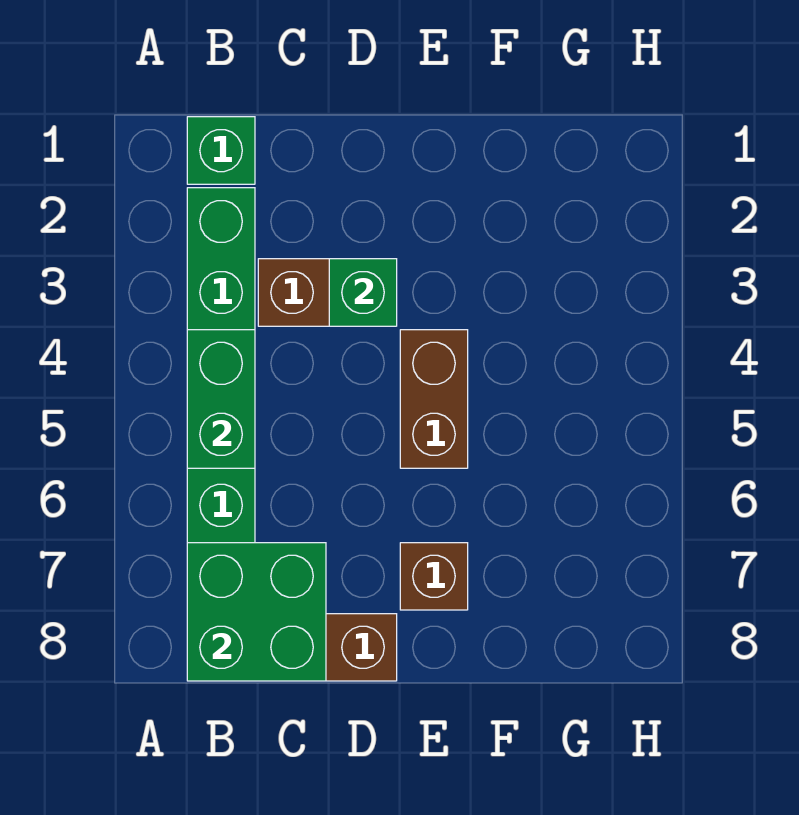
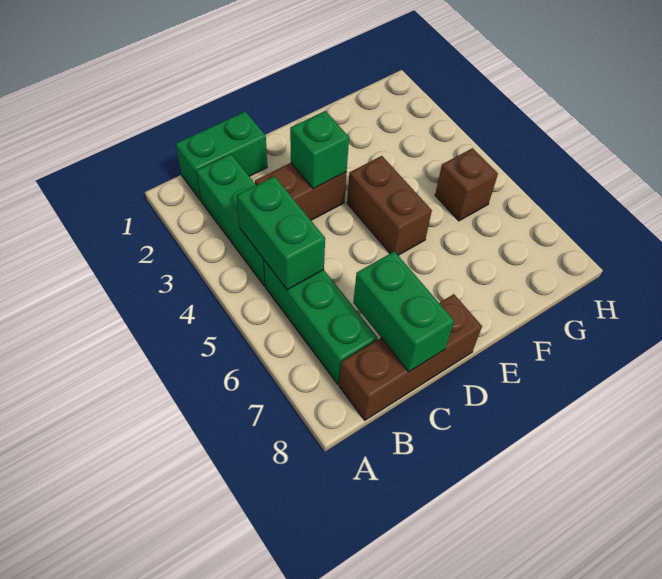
green 1x1 brick [187,117,255,184] -> green 1x2 brick [176,112,267,200]
green 2x2 brick [187,543,326,681] -> green 1x2 brick [353,251,454,372]
brown 1x1 brick [400,543,468,610] -> brown 1x1 brick moved to [435,148,498,221]

